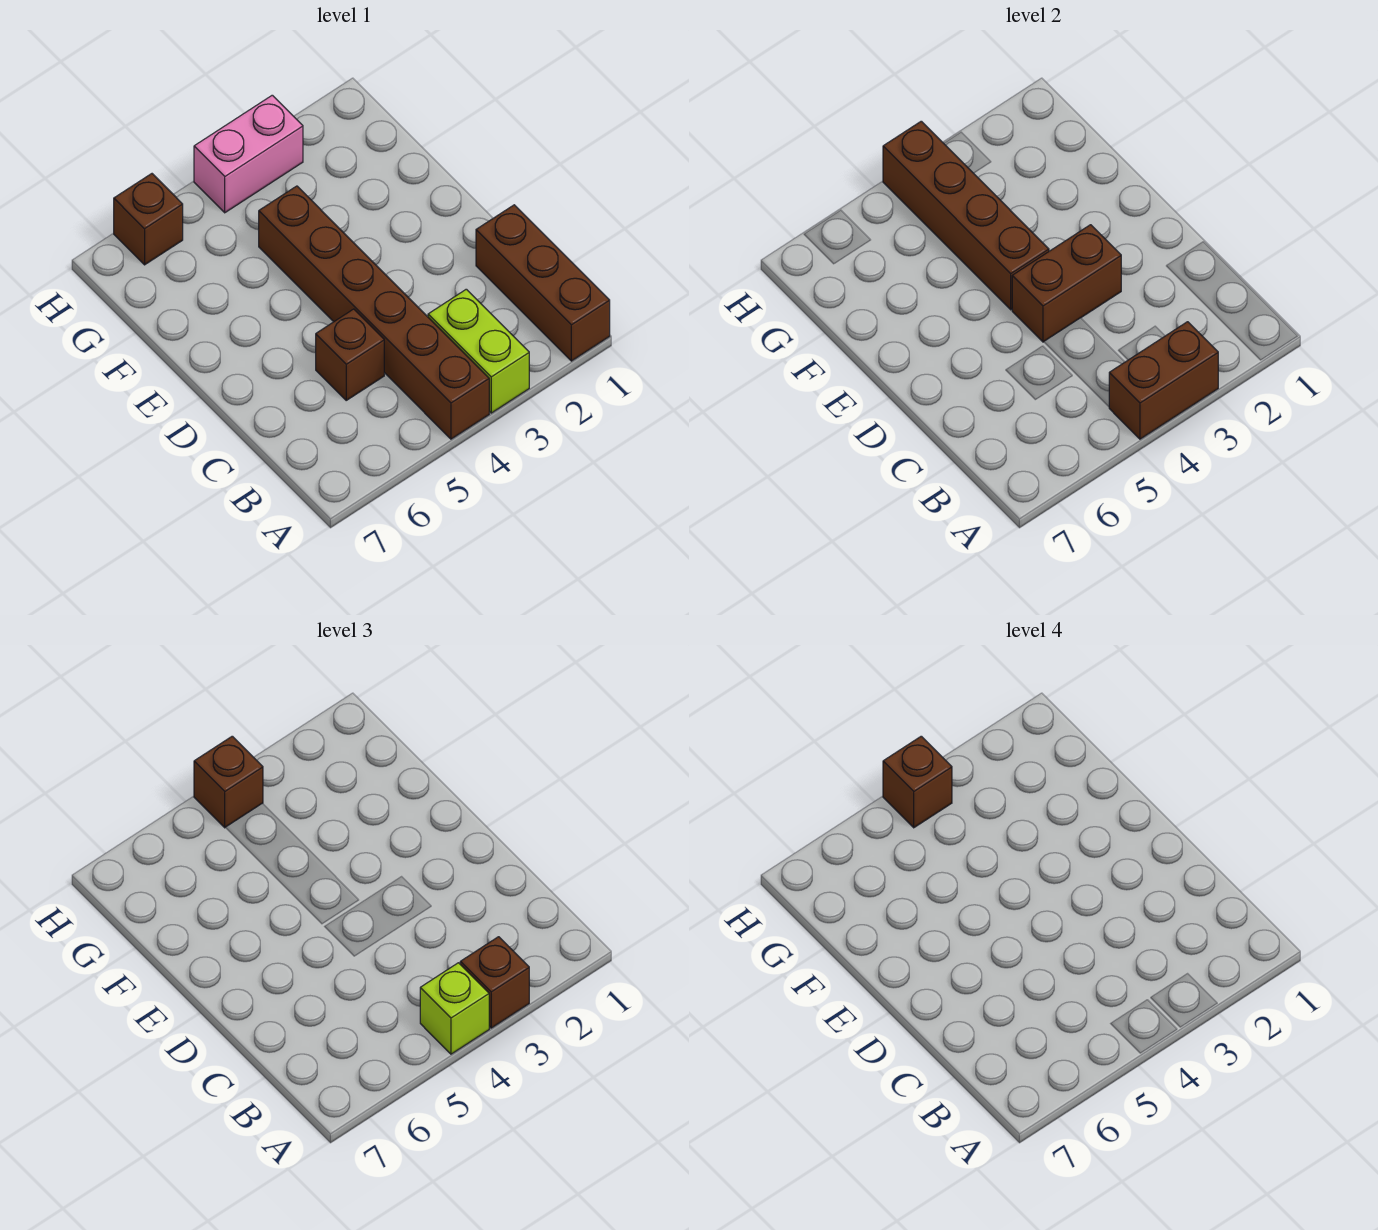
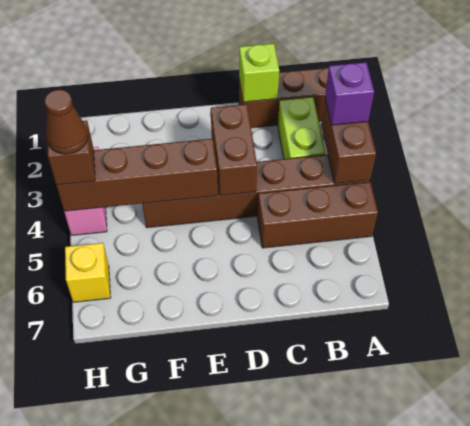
lime 1x2 brick [428,289,529,413] -> lime 1x2 brick turned to [278,97,326,159]
brown 1x1 brick [460,937,529,1028] -> purple 1x1 brick [325,62,374,125]
lime 1x1 brick [420,963,489,1054] -> lime 1x1 brick moved to [239,44,279,102]
brown 1x1 brick [316,309,384,400] -> brown 1x3 brick [257,182,378,248]
brown 1x1 brick [883,736,952,828] -> brown 1x1 cone [45,90,88,154]
brown 1x1 brick [114,174,183,265] -> yellow 1x1 brick [65,243,111,302]

